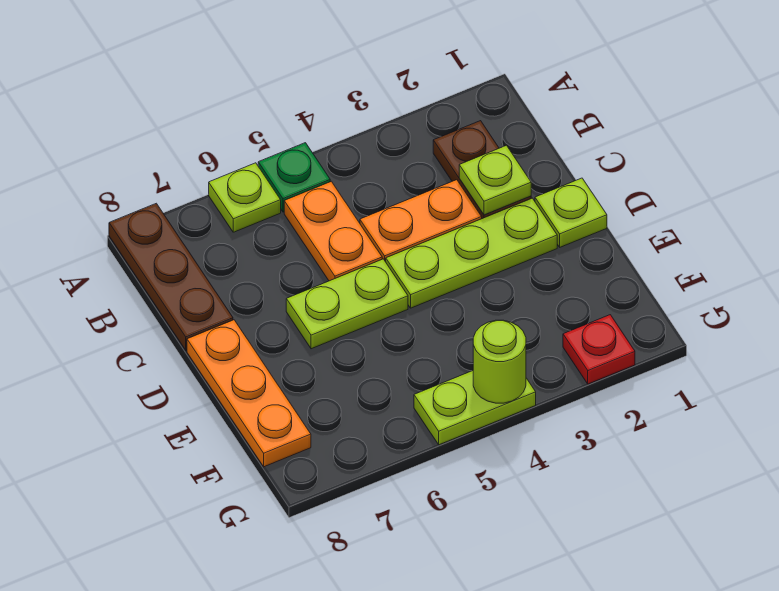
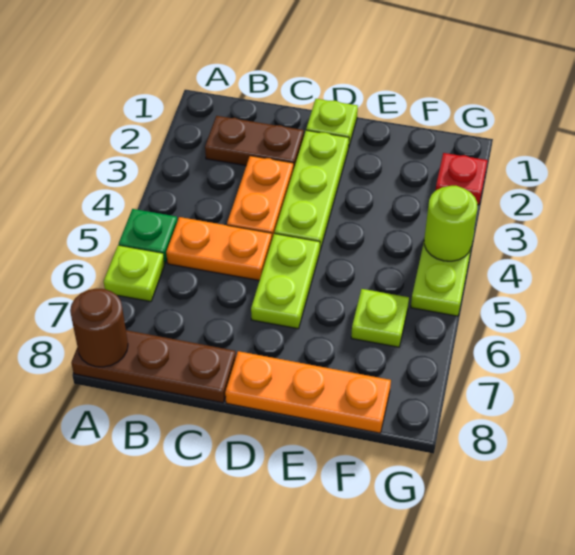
none -> brown 1x1 round brick [70,289,128,367]
lime 1x1 plate [459,145,531,215] -> lime 1x1 plate moved to [351,289,409,347]

